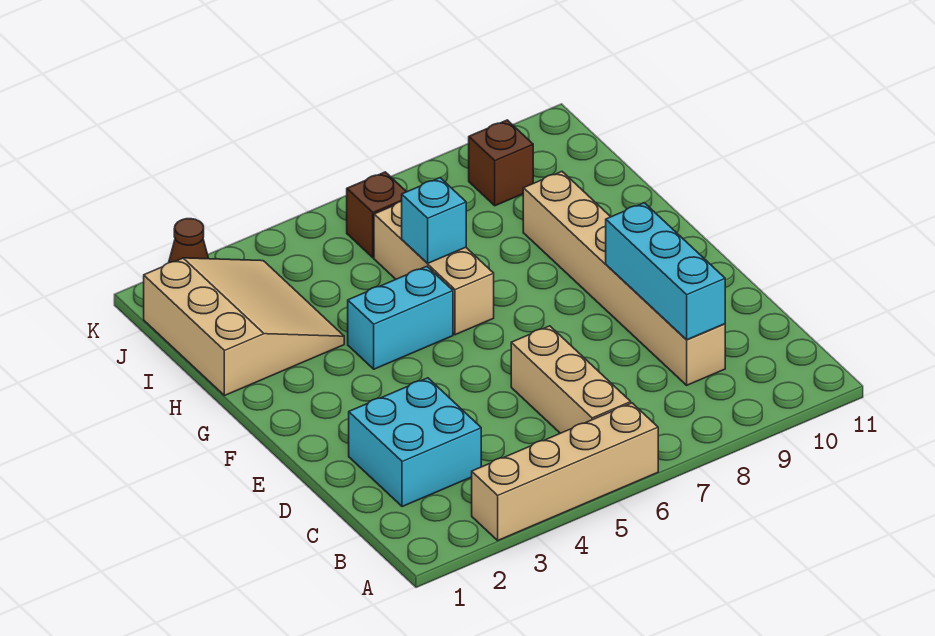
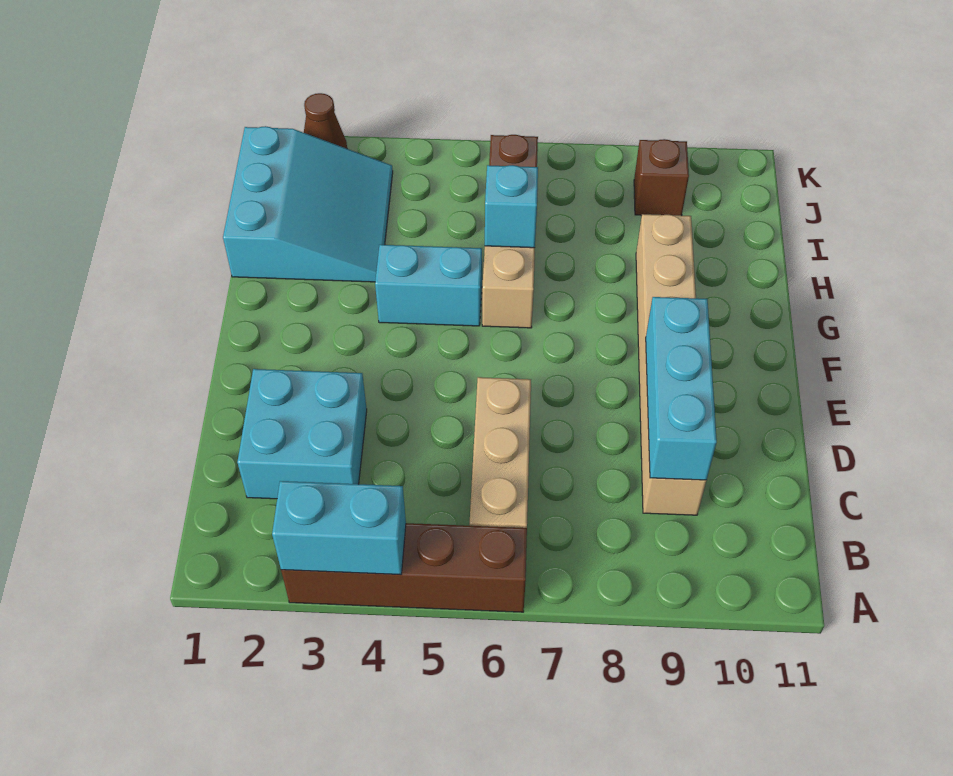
tan 1x4 brick [472,403,658,540] -> brown 1x4 brick [281,523,527,612]
none -> cyan 1x2 brick [272,481,406,575]
tan 3x3 slope [144,258,344,396] -> cyan 3x3 slope [223,126,393,282]

